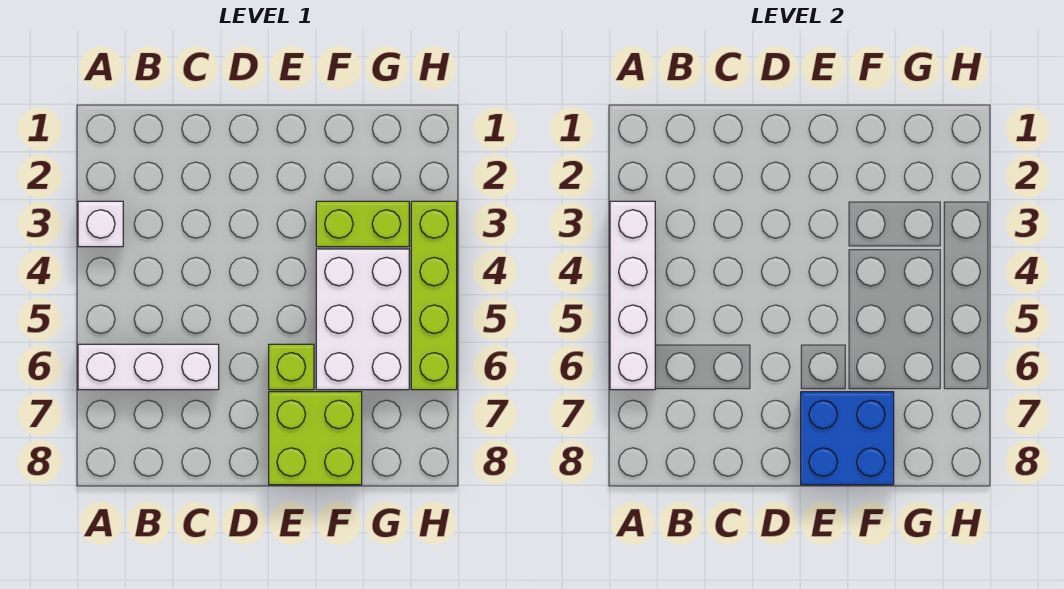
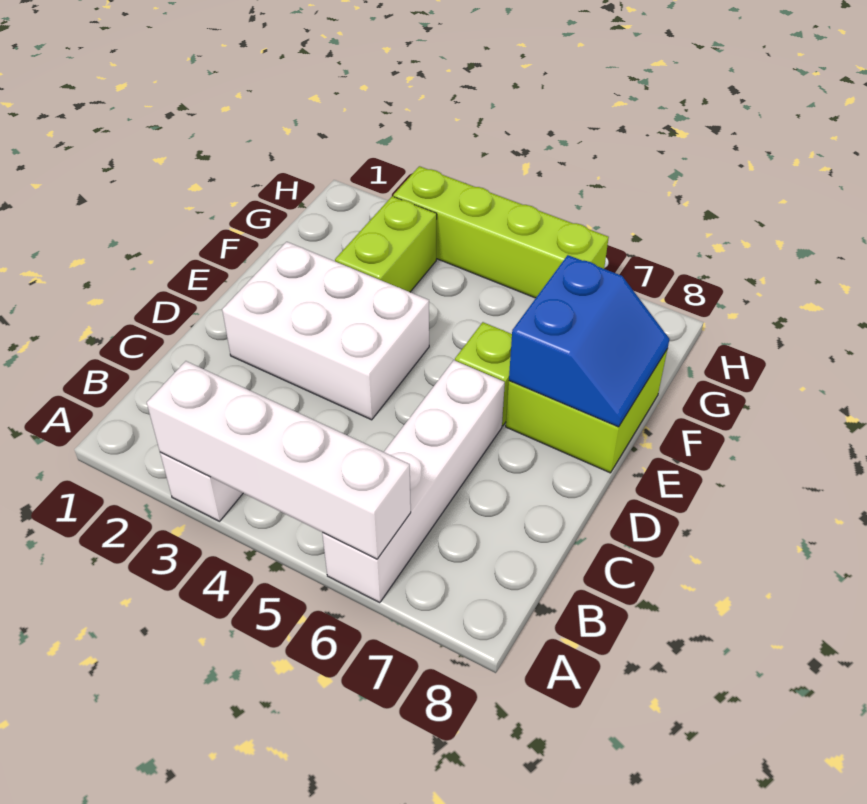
white 1x3 brick [78,344,219,390] -> white 1x4 brick [322,360,505,603]
blue 2x2 brick [801,392,894,485] -> blue 2x2 slope [509,255,669,427]
white 2x3 brick [316,249,409,390] -> white 2x3 brick moved to [222,242,429,420]

